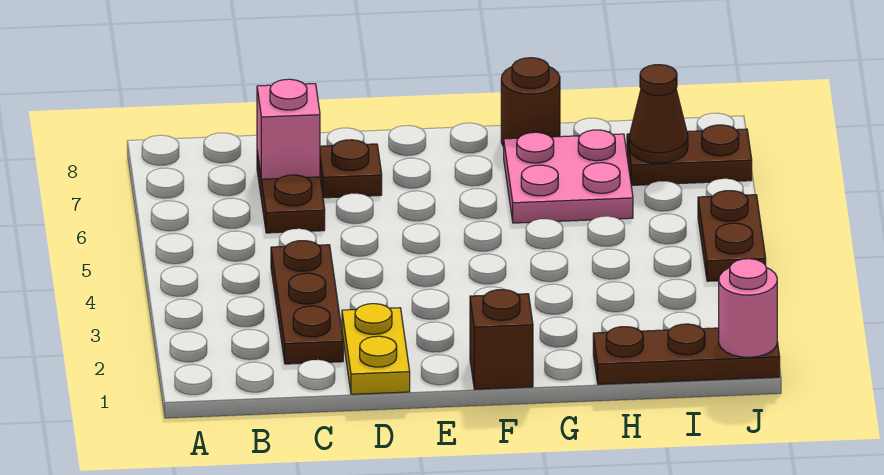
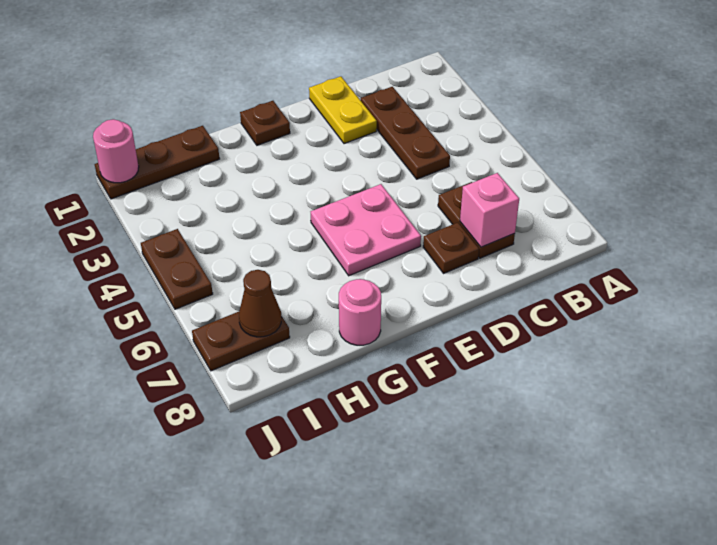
brown 1x1 brick [470,290,533,389] -> brown 1x1 plate [240,101,290,145]
pink 2x2 plate [504,130,633,223] -> pink 2x2 plate moved to [311,184,421,276]
brown 1x1 round brick [501,58,560,147] -> pink 1x1 round brick [339,279,381,345]

